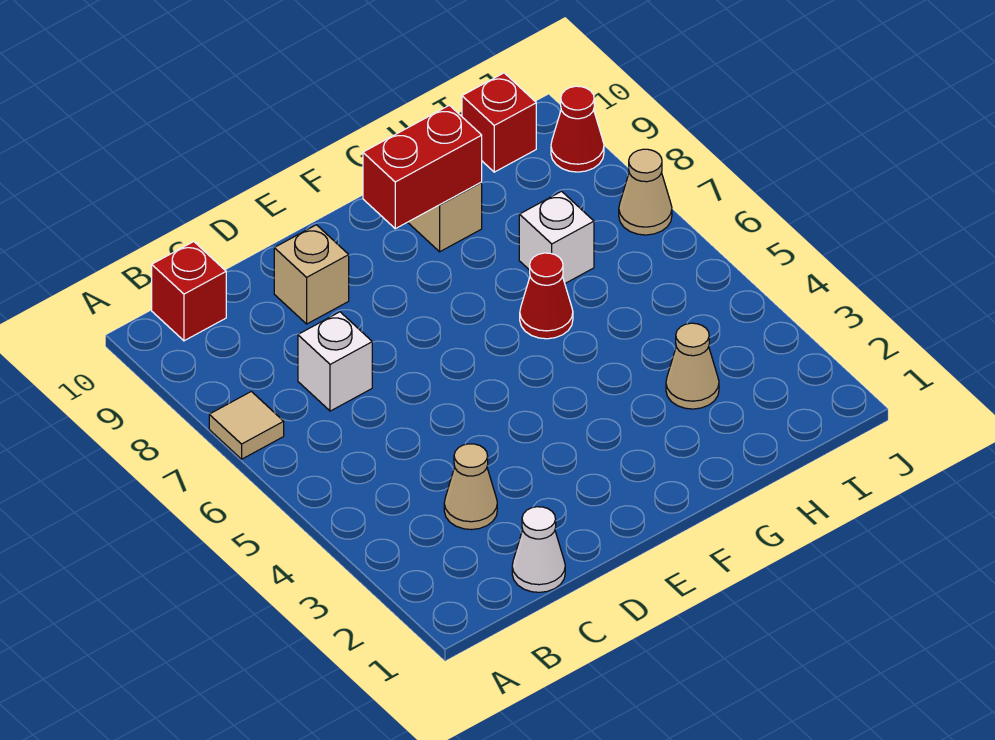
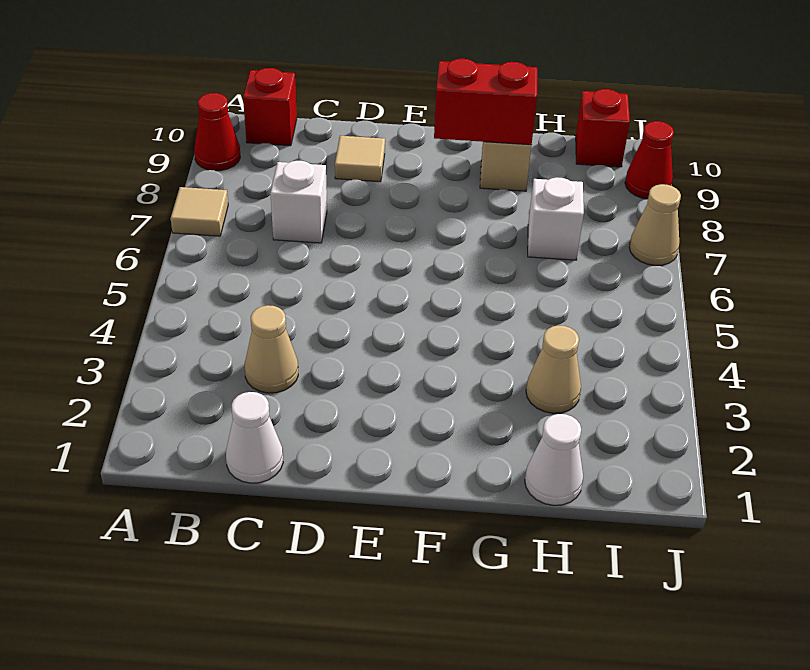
tan 1x1 brick [274,225,349,324] -> tan 1x1 tile [335,136,385,182]
red 1x1 cone [520,253,573,339] -> red 1x1 cone moved to [194,93,240,171]
none -> white 1x1 cone [525,414,583,505]

